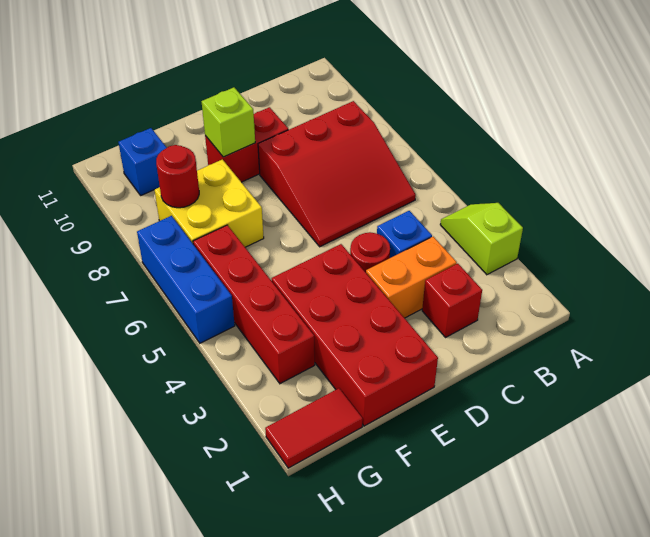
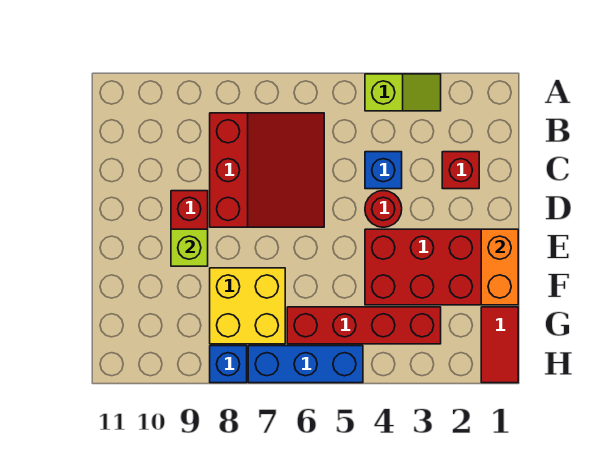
lime 1x2 slope [440,203,523,275] -> lime 1x2 slope turned to [365,74,441,111]
orange 1x2 brick [366,237,457,318] -> orange 1x2 brick moved to [481,229,518,305]
red 1x1 round brick [156,145,199,208] -> none
blue 1x1 brick [118,128,167,195] -> blue 1x1 brick moved to [210,346,247,383]

